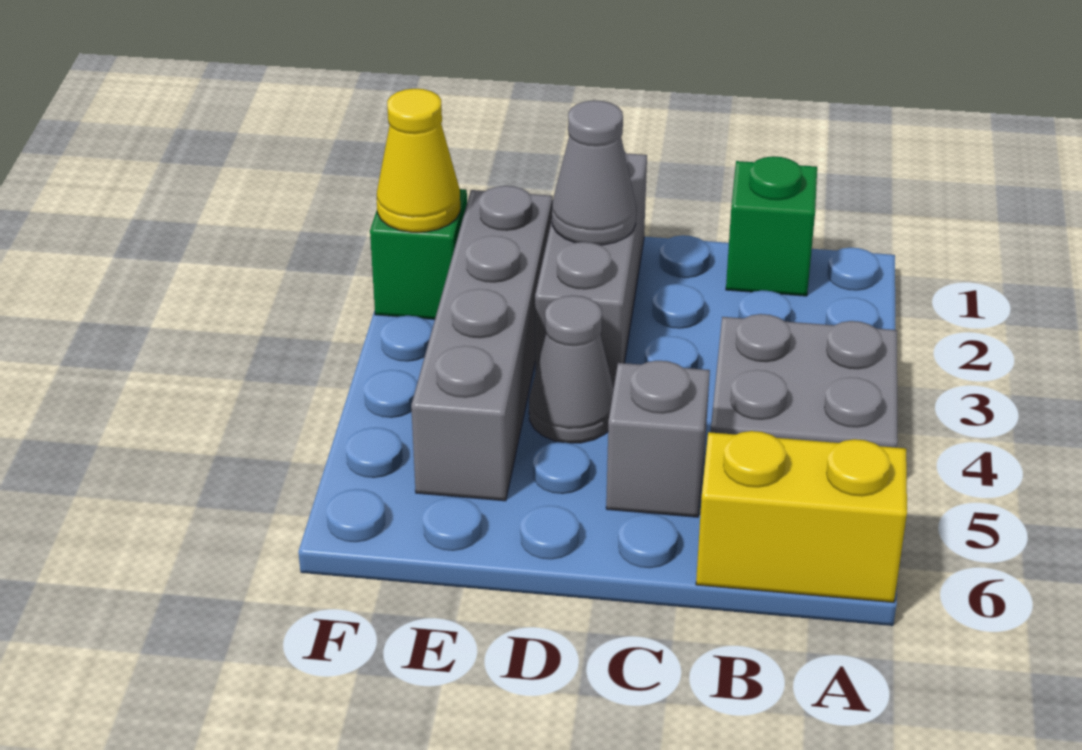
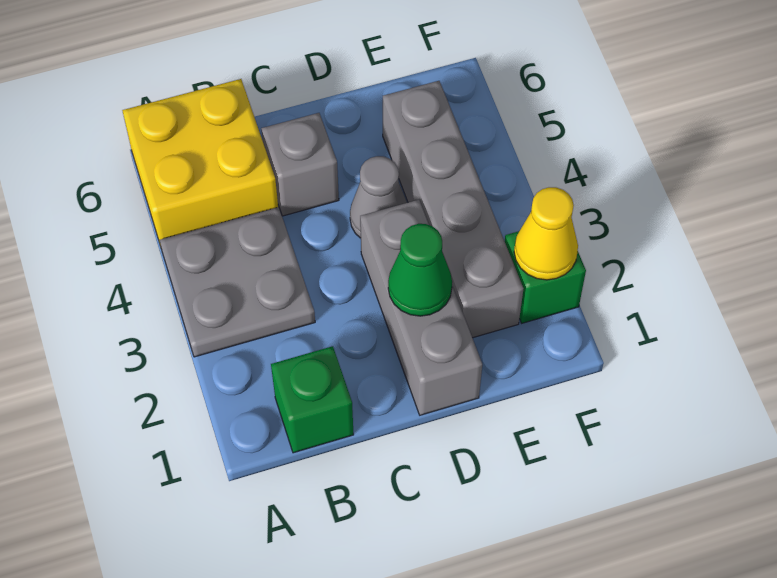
yellow 1x2 brick [696,431,907,602] -> yellow 2x2 brick [122,79,278,246]
grey 1x1 cone [552,100,636,245] -> green 1x1 cone [388,224,452,316]

